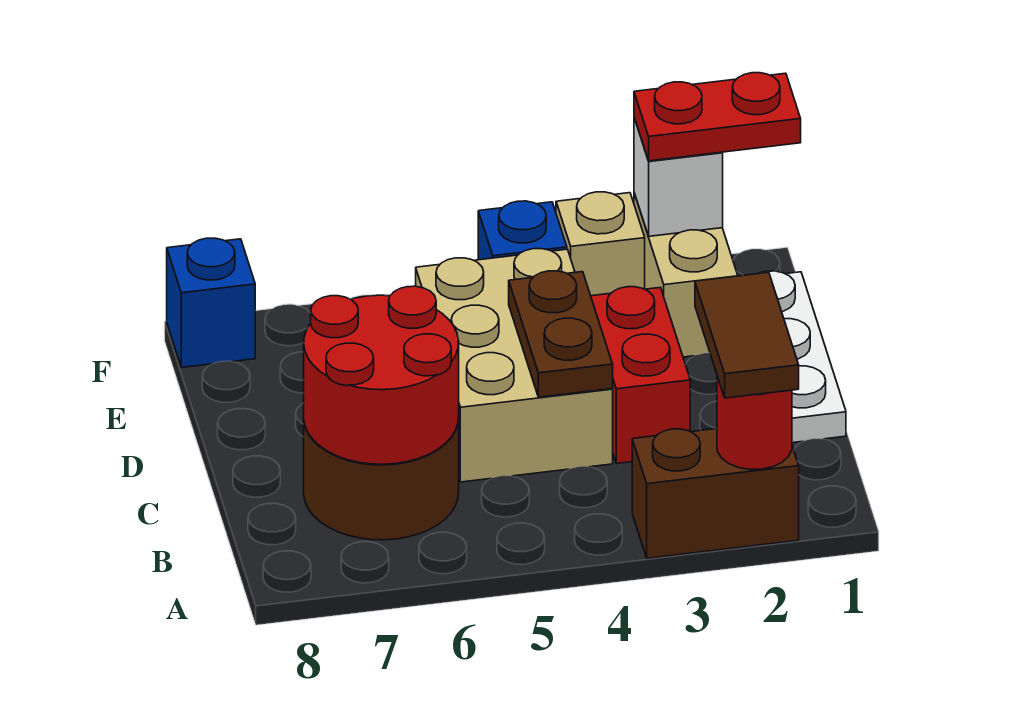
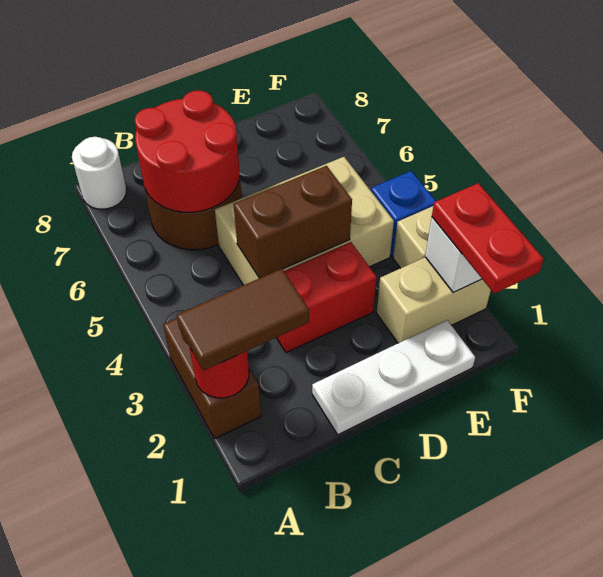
none -> white 1x1 round brick [72,137,126,209]
brown 1x2 plate [509,271,613,397] -> brown 1x2 brick [234,166,352,278]
blue 1x1 brick [167,238,255,368] -> none

